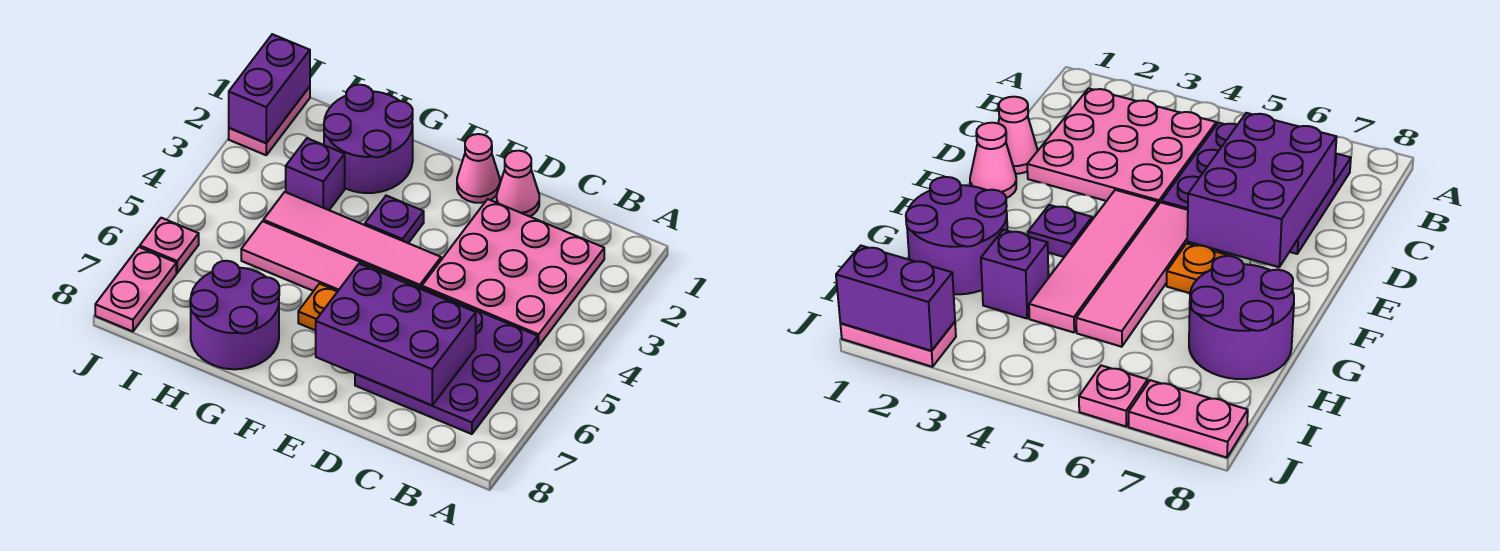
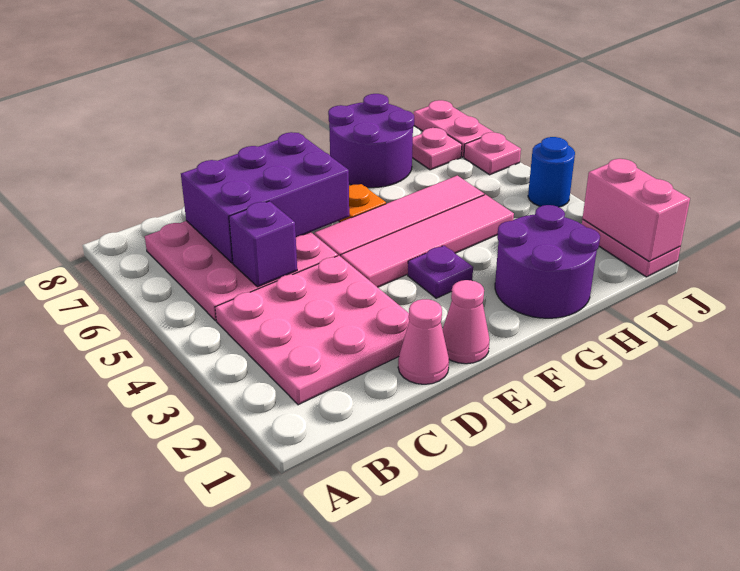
purple 3x3 plate [355,287,538,434] -> pink 3x3 plate [145,221,338,321]
purple 1x1 brick [286,138,345,210] -> purple 1x1 brick moved to [229,201,297,287]
none -> pink 1x1 plate [412,128,462,170]
purple 1x2 brick [229,34,310,143] -> pink 1x2 brick [582,159,690,261]
none -> blue 1x1 round brick [528,137,575,207]

